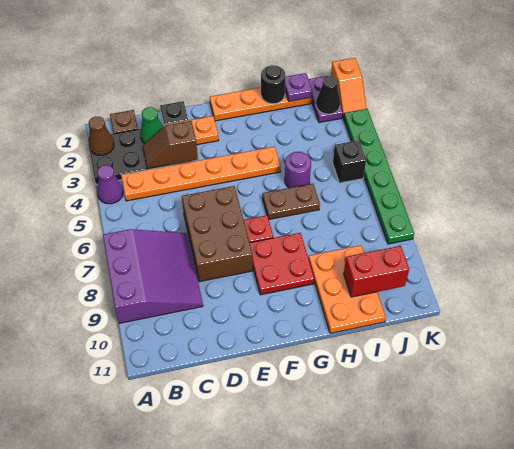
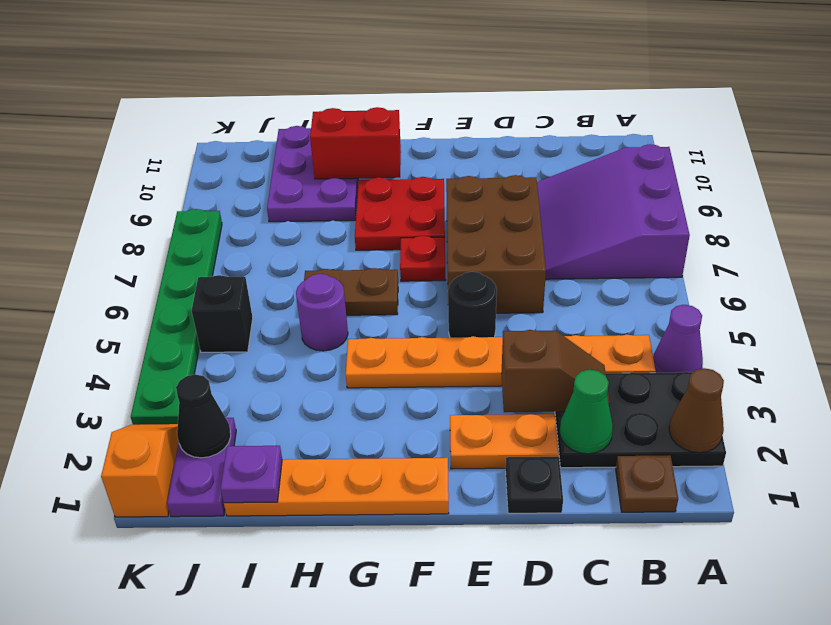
black 1x1 round brick [261,65,286,104] -> black 1x1 round brick moved to [448,272,497,338]
orange 2x3 plate [309,245,386,333] -> purple 2x3 plate [267,126,358,222]
red 1x2 brick [344,246,409,297] -> red 1x2 brick moved to [310,107,401,179]

